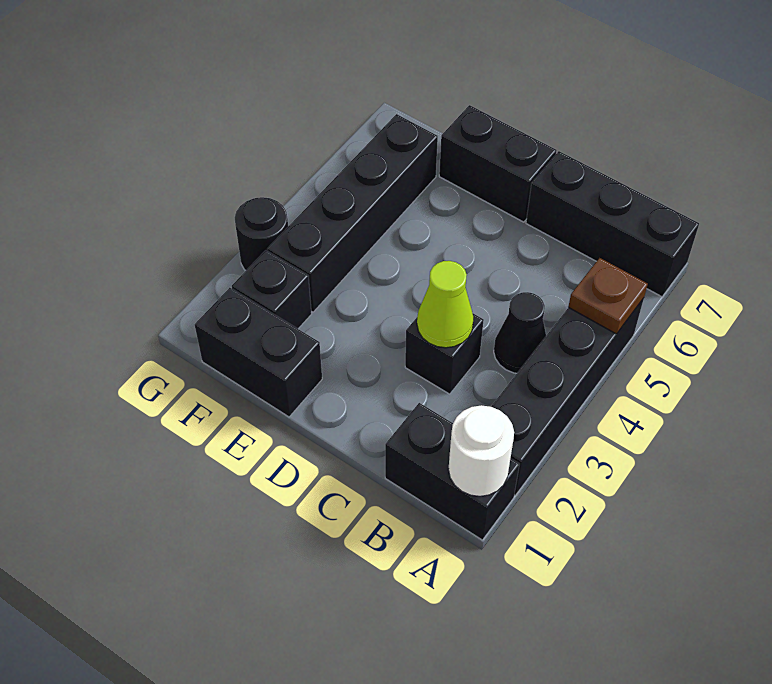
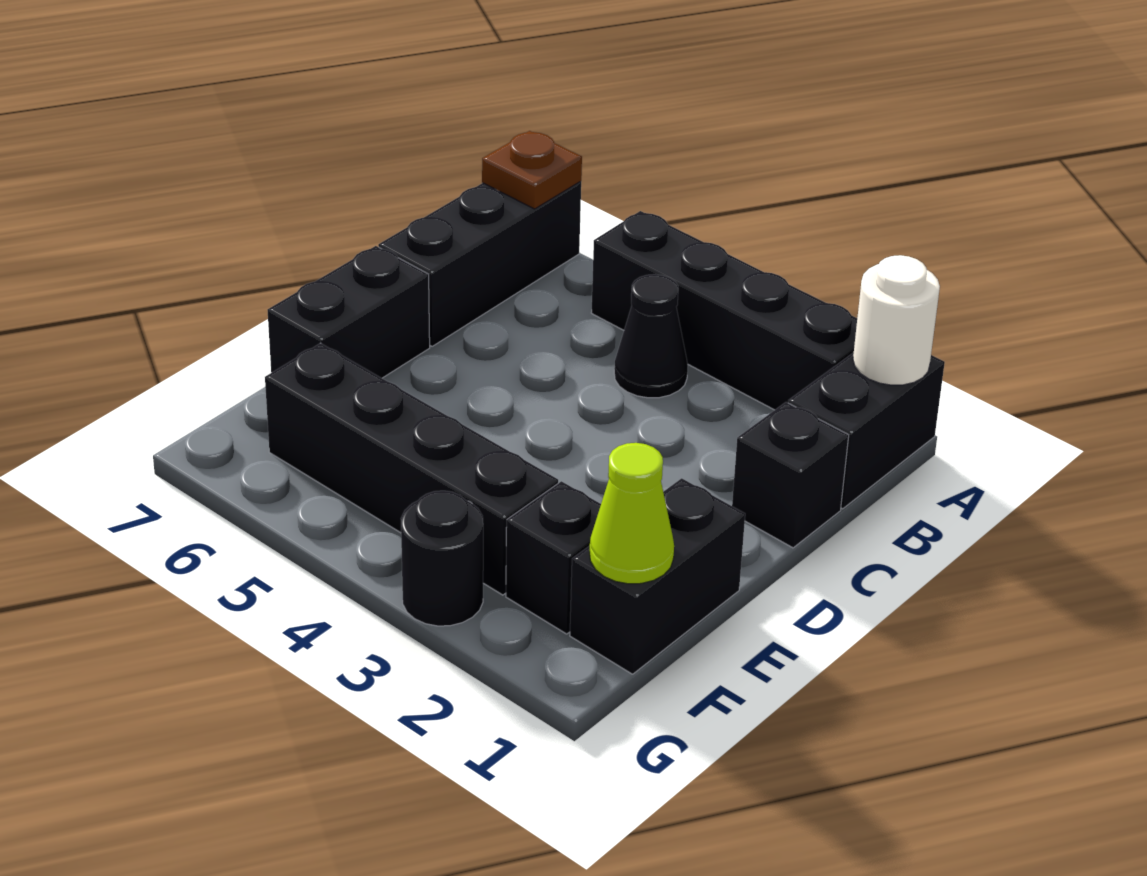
brown 1x1 plate [568,258,648,334] -> brown 1x1 plate moved to [482,131,582,209]
black 1x1 brick [405,314,484,394] -> black 1x1 brick moved to [732,402,849,548]
lime 1x1 cone [417,261,474,348] -> lime 1x1 cone moved to [590,443,674,584]

